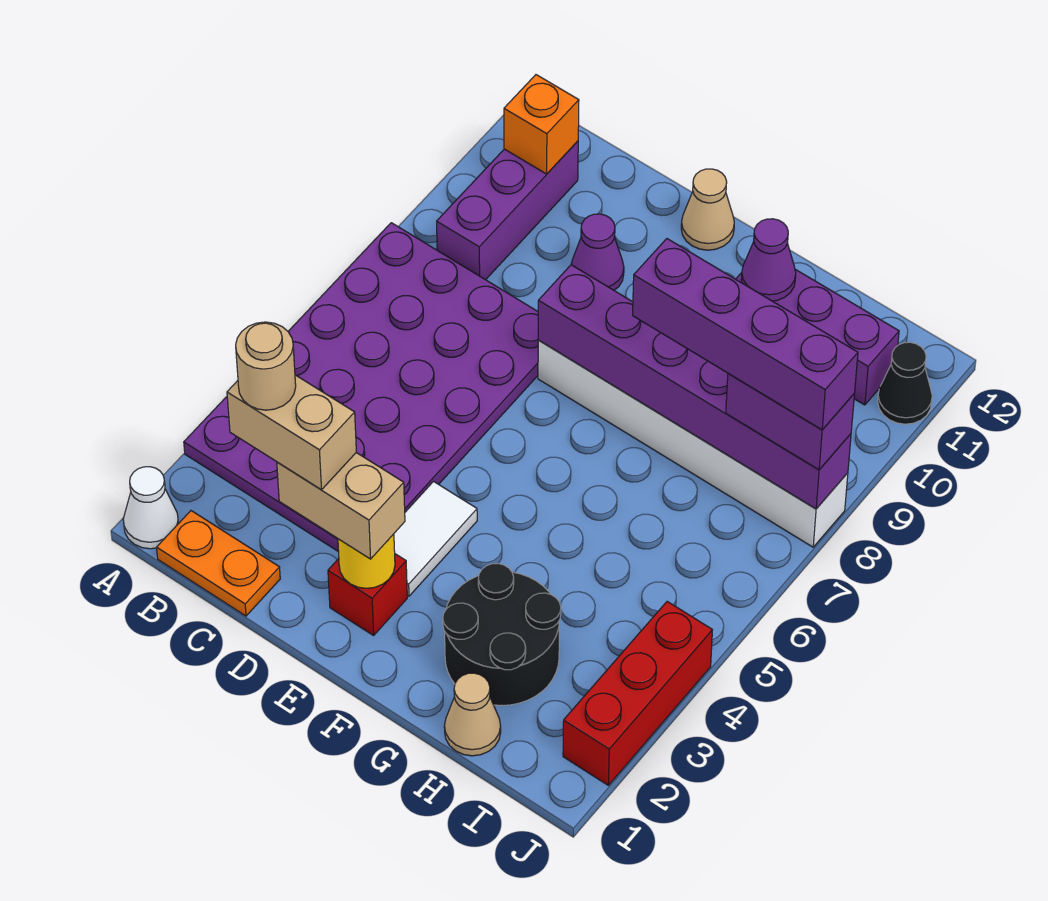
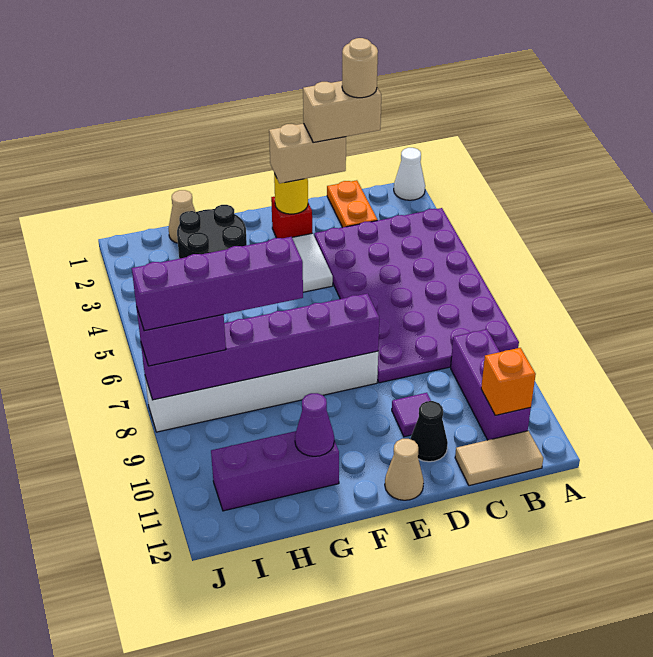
orange 1x2 plate [157,511,280,616] -> orange 1x2 plate turned to [327,180,377,227]
none -> tan 1x2 tile [455,431,543,486]
purple 1x1 cone [571,214,624,290] -> purple 1x1 tile [392,393,431,437]
red 1x3 brick [563,602,712,785] -> none
black 1x1 cone [878,342,932,424] -> black 1x1 cone moved to [411,401,448,462]

